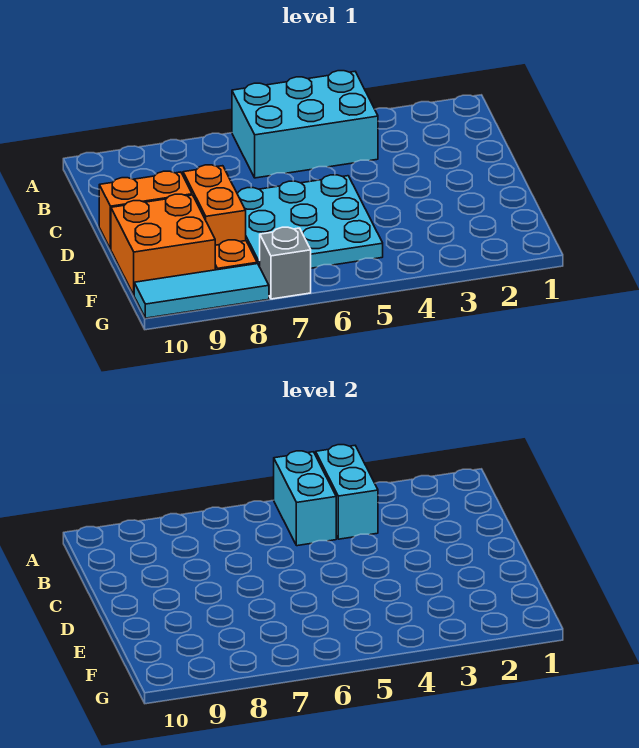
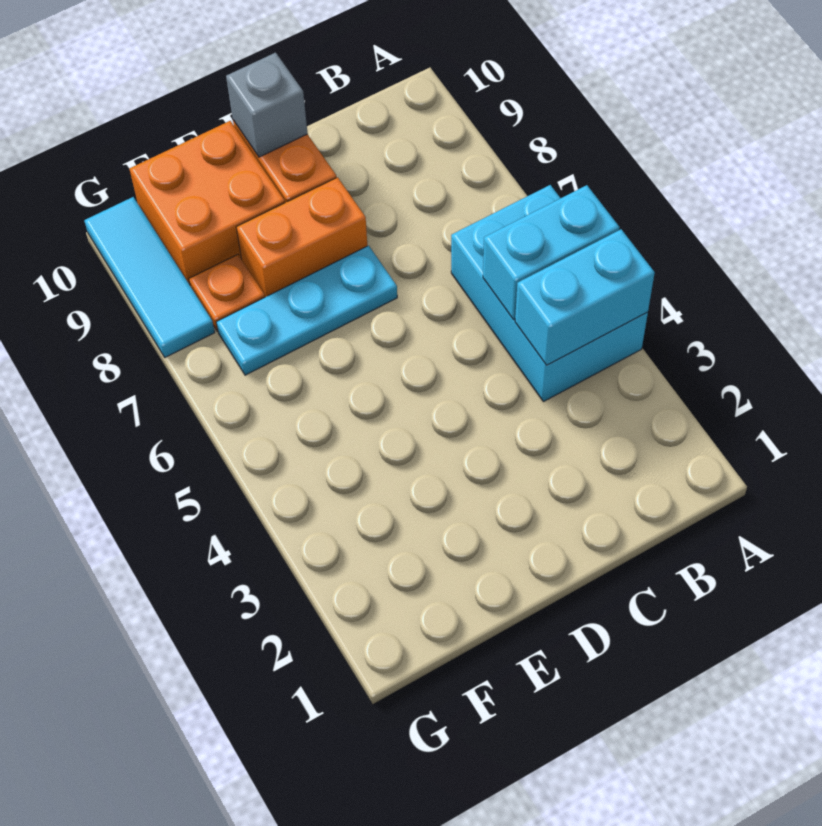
cyan 3x3 plate [237,175,383,268] -> cyan 1x3 plate [216,246,397,375]
grey 1x1 brick [260,227,311,299] -> grey 1x1 brick moved to [226,53,308,157]

